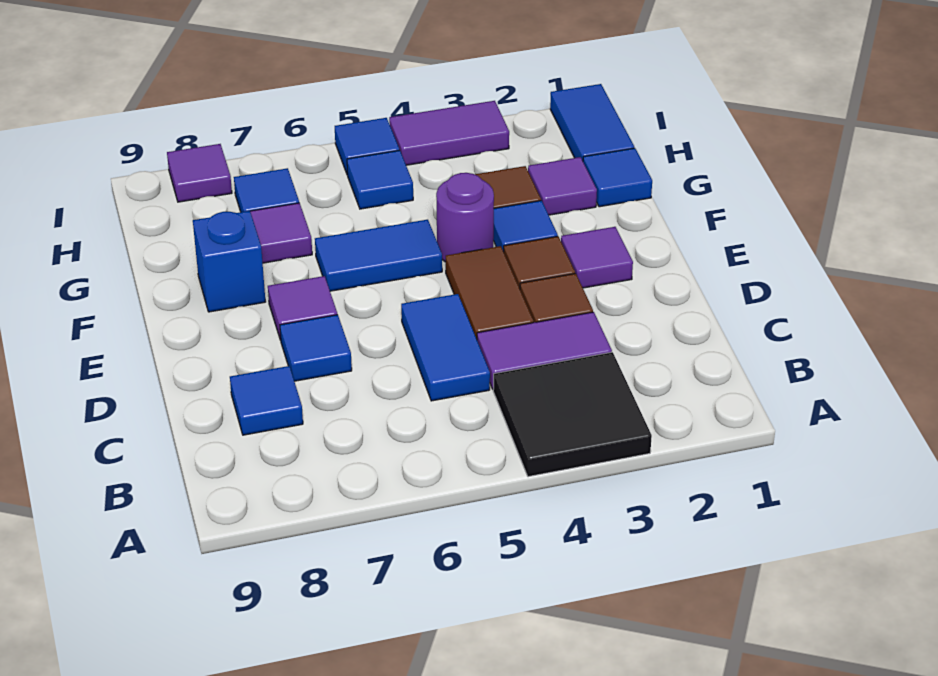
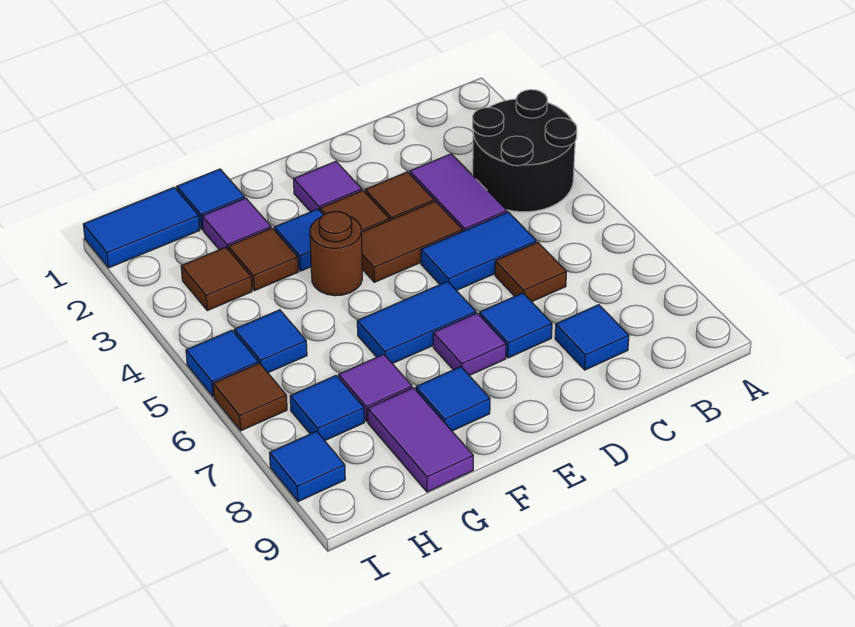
black 2x2 tile [493,352,652,477] -> black 2x2 round brick [473,90,577,212]
none -> brown 1x1 tile [495,242,566,302]
purple 1x1 round brick [436,173,494,262] -> brown 1x1 round brick [310,211,362,296]
blue 1x2 tile [315,220,442,291] -> blue 1x2 tile turned to [357,281,476,364]
blue 1x1 brick [193,211,266,312] -> blue 1x1 tile [416,367,490,431]
none -> brown 1x1 tile [181,247,252,311]
purple 1x2 tile [389,101,509,165] -> purple 1x2 tile moved to [368,388,473,492]
none -> brown 1x1 tile [213,363,287,431]
purple 1x1 tile [167,144,232,202] -> blue 1x1 tile [270,431,345,502]

